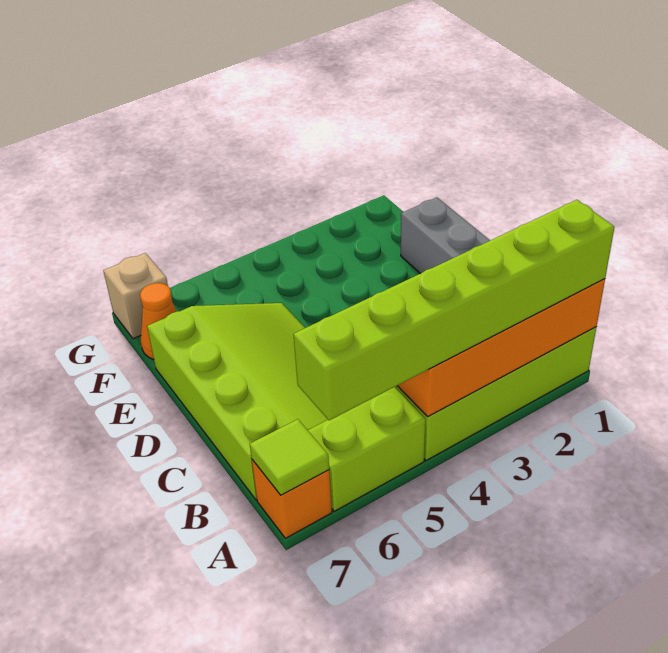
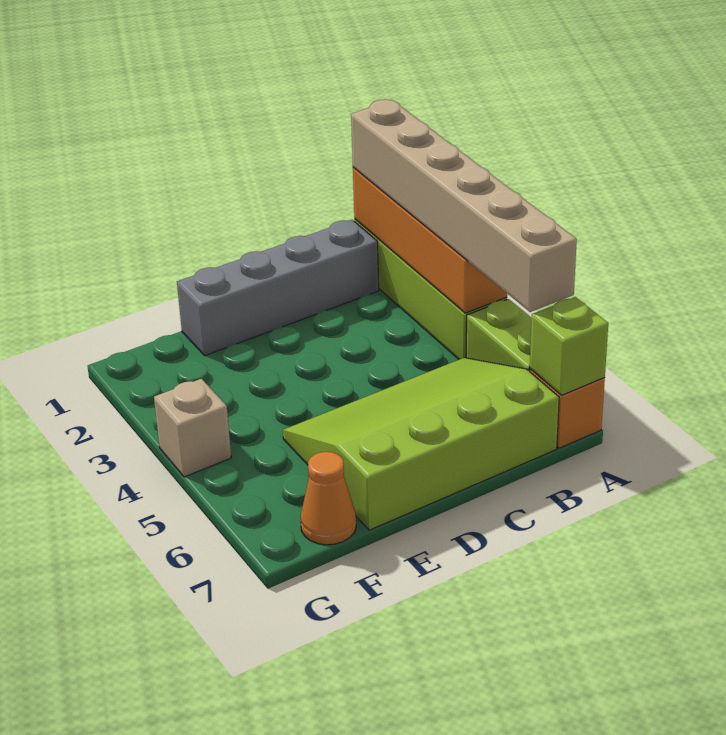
lime 1x6 brick [293,200,614,420] -> tan 1x6 brick [351,100,577,312]
lime 1x1 tile [250,419,329,495] -> lime 1x1 brick [530,297,608,395]
tan 1x1 brick [103,253,168,339] -> tan 1x1 brick moved to [154,379,231,477]

